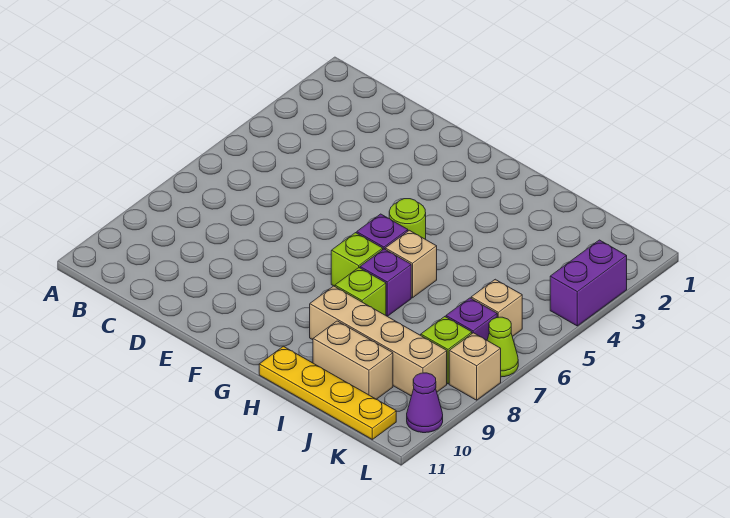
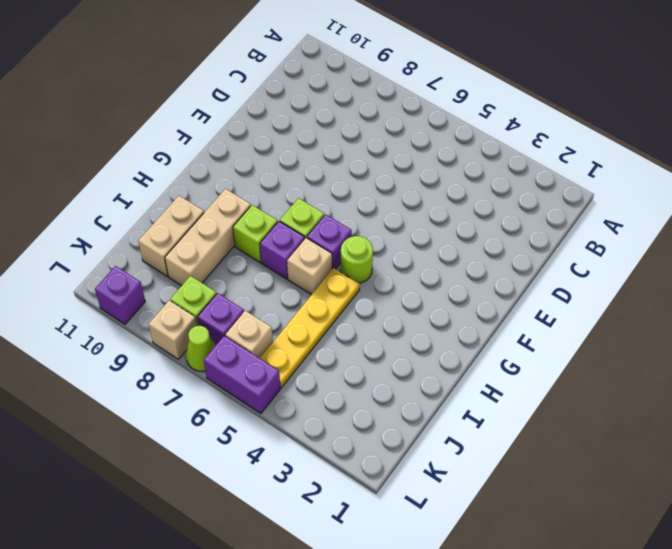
tan 1x4 brick [310,286,447,396] -> tan 1x3 brick [165,189,251,286]
yellow 1x4 plate [259,346,396,439] -> yellow 1x4 plate moved to [260,268,360,388]
purple 1x2 brick [550,240,627,326] -> purple 1x2 brick moved to [204,336,281,414]
purple 1x1 cone [407,373,443,433] -> purple 1x1 brick [95,266,145,324]

